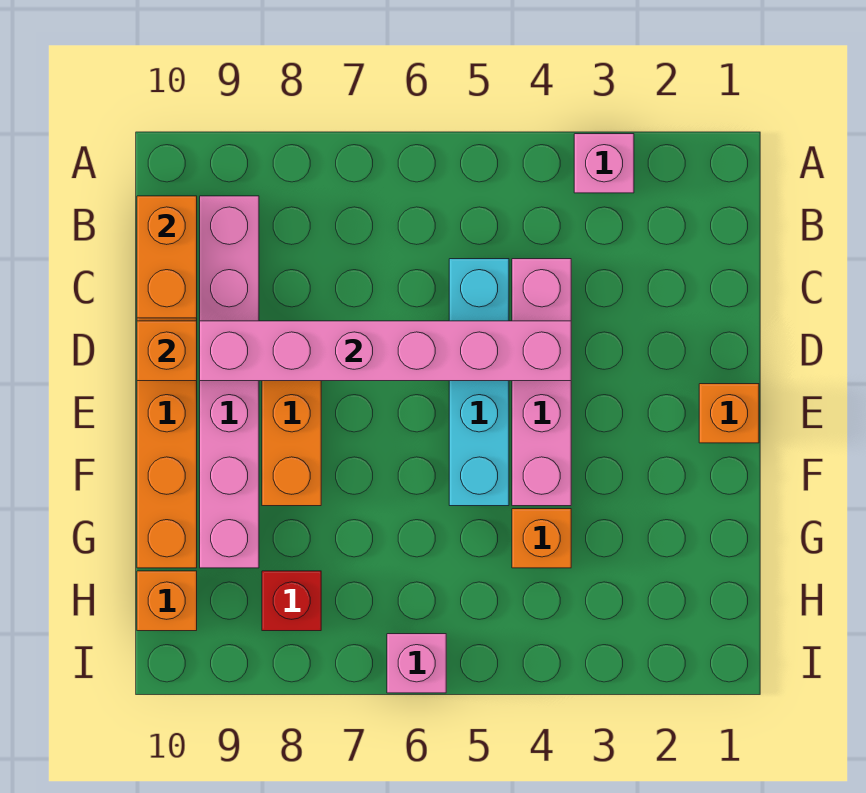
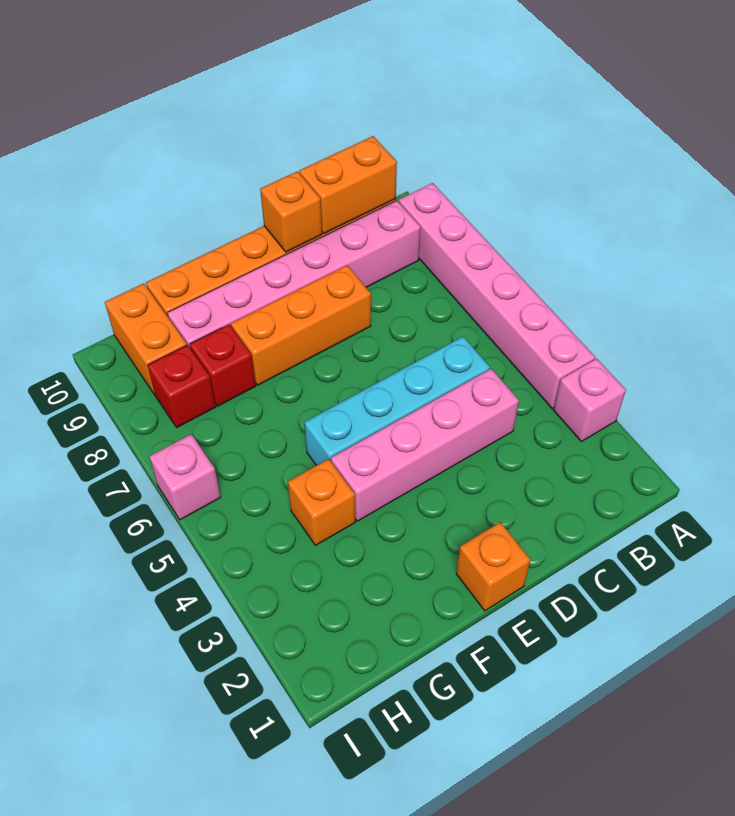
pink 1x6 brick [200,321,571,381] -> pink 1x6 brick moved to [399,183,595,408]
none -> red 1x1 brick [190,324,256,406]
orange 1x1 brick [137,571,197,631] -> orange 1x2 brick [105,283,187,395]

